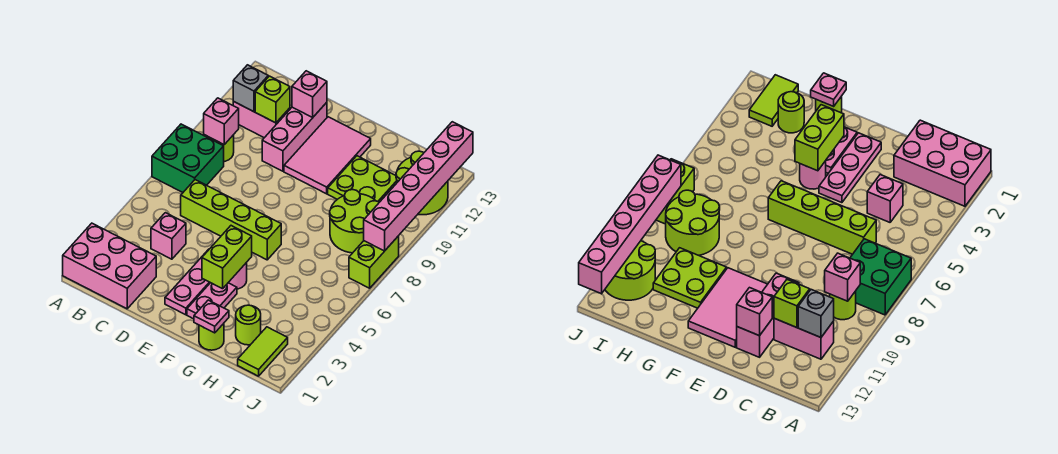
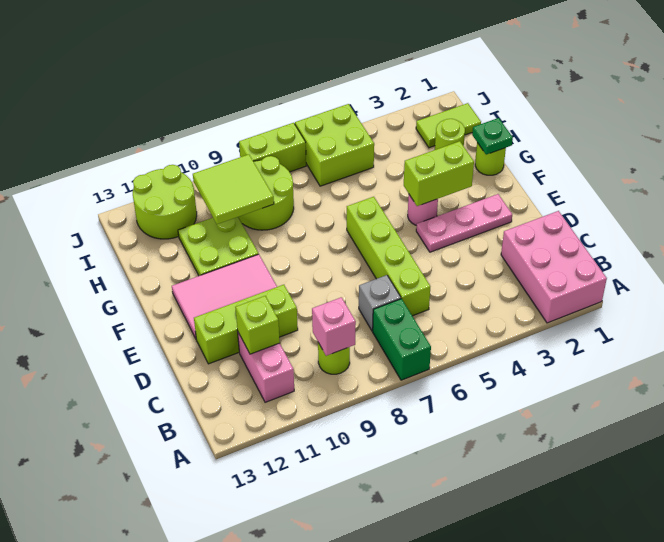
green 2x2 brick [152,124,224,192] -> green 1x2 brick [373,299,431,380]
grey 1x1 brick [233,65,268,112] -> grey 1x1 brick moved to [359,275,401,331]
pink 1x1 brick [151,213,186,259] -> none
pink 1x3 brick [262,102,327,171] -> lime 1x3 brick [194,285,298,364]
pink 1x1 brick [292,71,327,117] -> none
pink 1x2 plate [187,283,237,319] -> none
pink 1x1 plate [194,300,229,333] -> green 1x1 plate [472,118,513,155]
none -> lime 2x2 tile [193,154,274,224]
none -> lime 2x2 brick [295,104,374,186]
pink 1x6 brick [364,122,473,251] -> none

